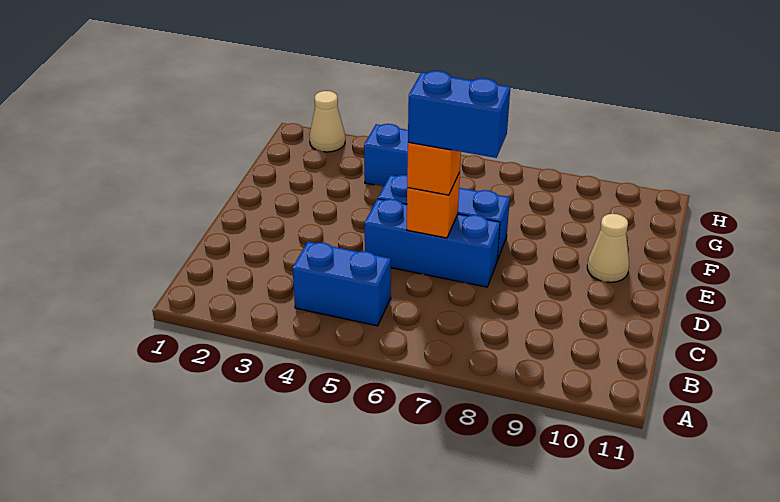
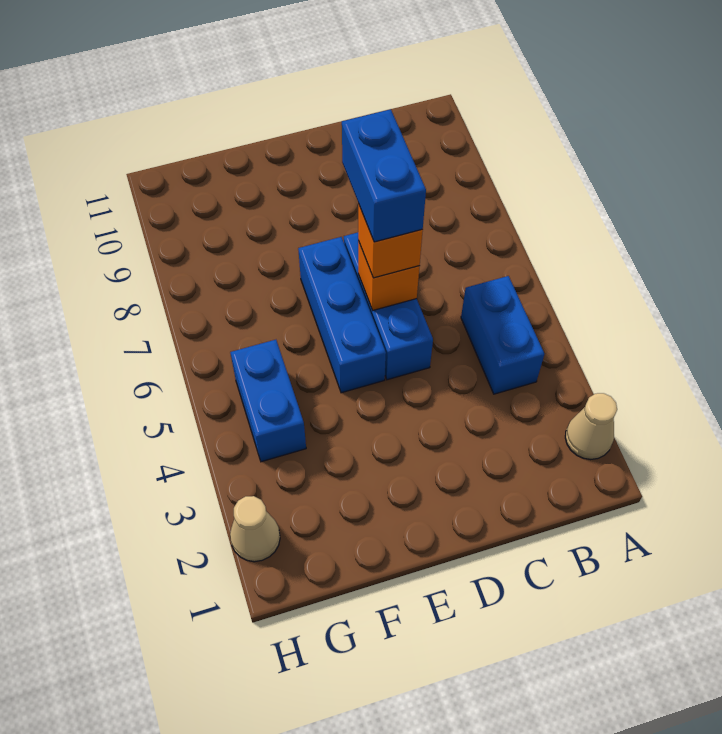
tan 1x1 cone [587,214,629,282] -> tan 1x1 cone moved to [565,393,617,459]

